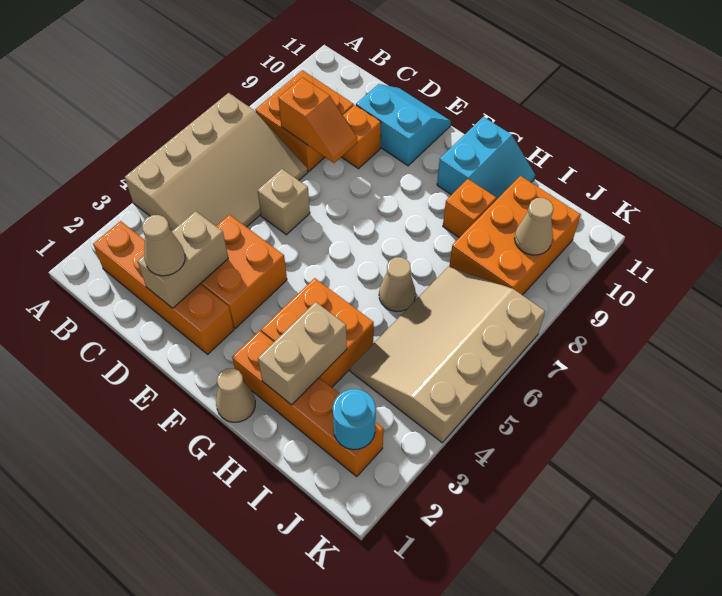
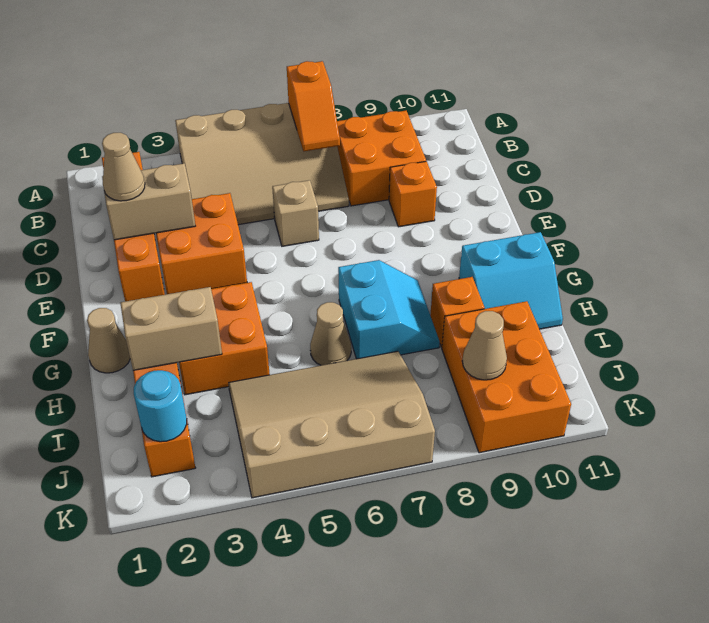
orange 1x2 slope [278,78,357,163] -> orange 1x2 slope moved to [287,61,340,151]
cyan 2x2 slope [356,84,451,166] -> cyan 2x2 slope moved to [338,260,440,359]
orange 2x3 brick [449,176,581,295] -> orange 2x3 brick turned to [442,301,571,453]

